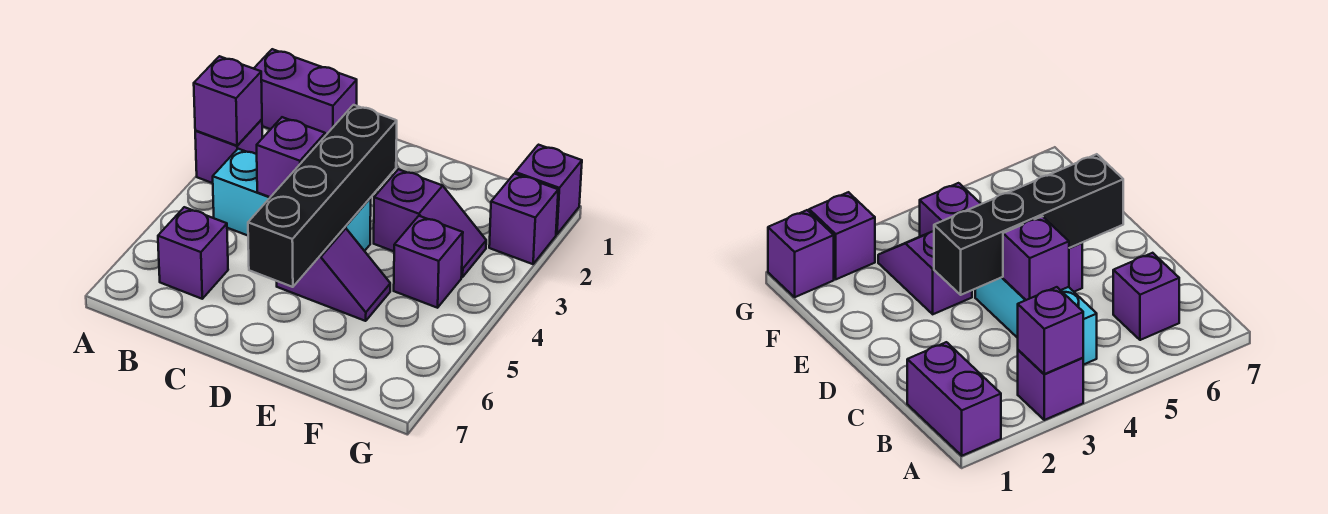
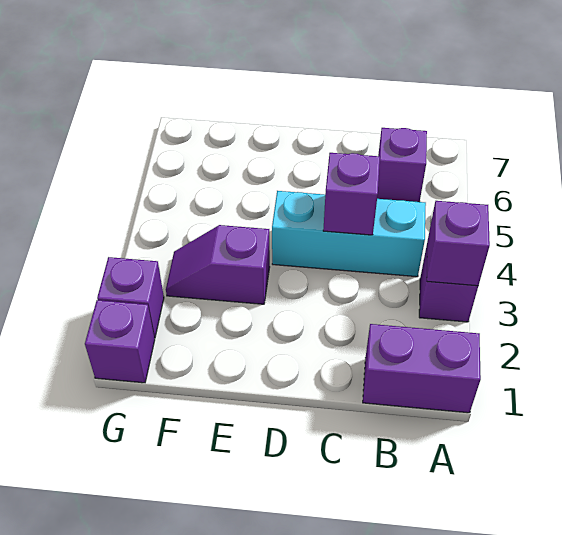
black 1x4 brick [248,105,397,287] -> none
purple 1x2 slope [277,228,390,321] -> none
purple 1x1 brick [394,216,463,308] -> none

